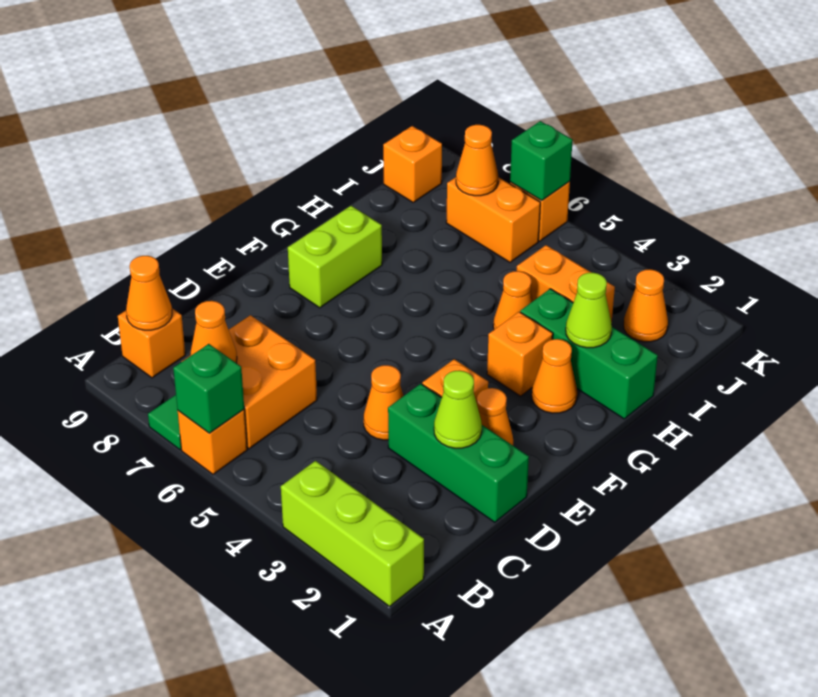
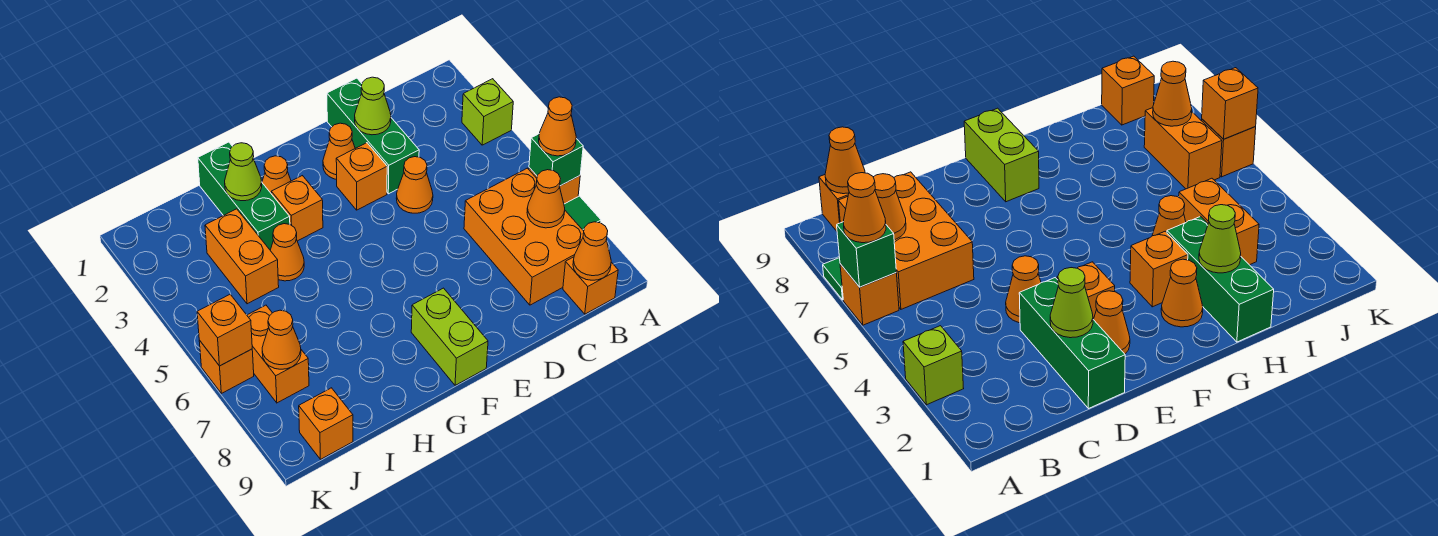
lime 1x3 brick [281,461,424,606] -> lime 1x1 brick [462,79,513,145]
orange 2x2 brick [183,315,317,449] -> orange 2x3 brick [464,168,584,305]
lime 1x2 brick [288,206,382,308] -> lime 1x2 brick turned to [411,288,488,385]
orange 1x1 cone [624,269,668,342] -> orange 1x1 cone moved to [539,97,576,156]
green 1x1 brick [510,121,573,200] -> orange 1x1 brick [197,294,252,366]

